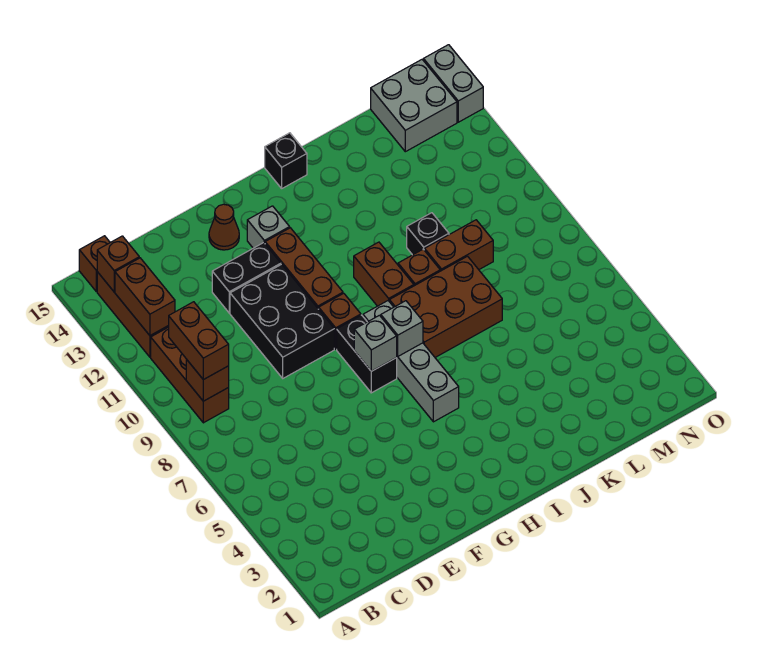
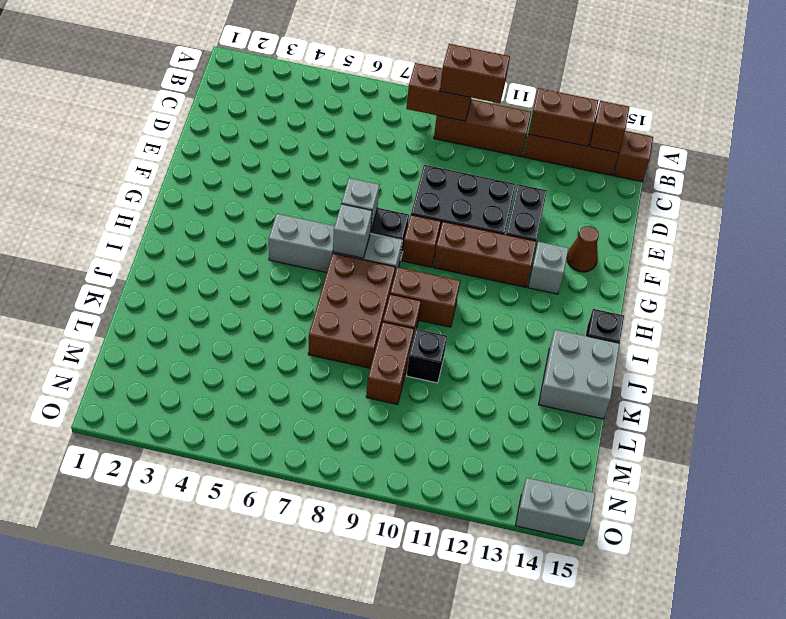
brown 1x1 brick [186,359,229,401] -> brown 1x2 brick [406,63,471,121]
grey 2x2 brick [371,60,457,152] -> grey 2x2 brick moved to [539,330,620,419]

